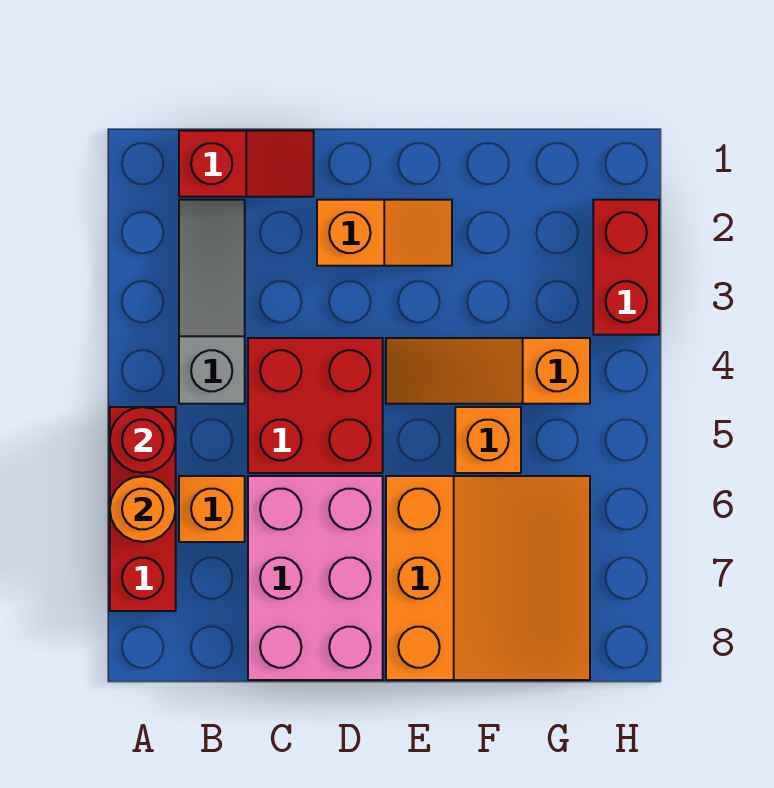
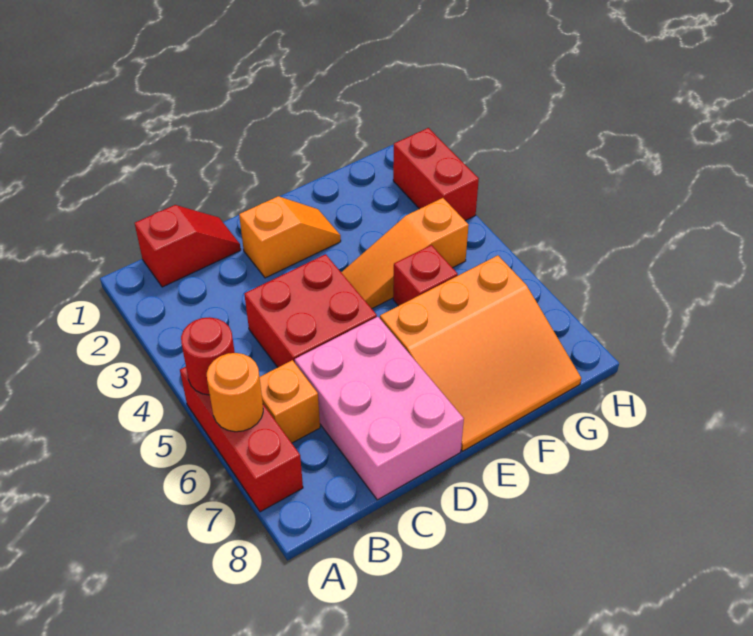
grey 1x3 slope [179,200,245,404] -> none
orange 3x3 slope [386,476,590,680] -> orange 3x3 slope turned to [380,255,581,451]
orange 1x1 brick [455,407,521,473] -> red 1x1 brick [393,245,458,306]

